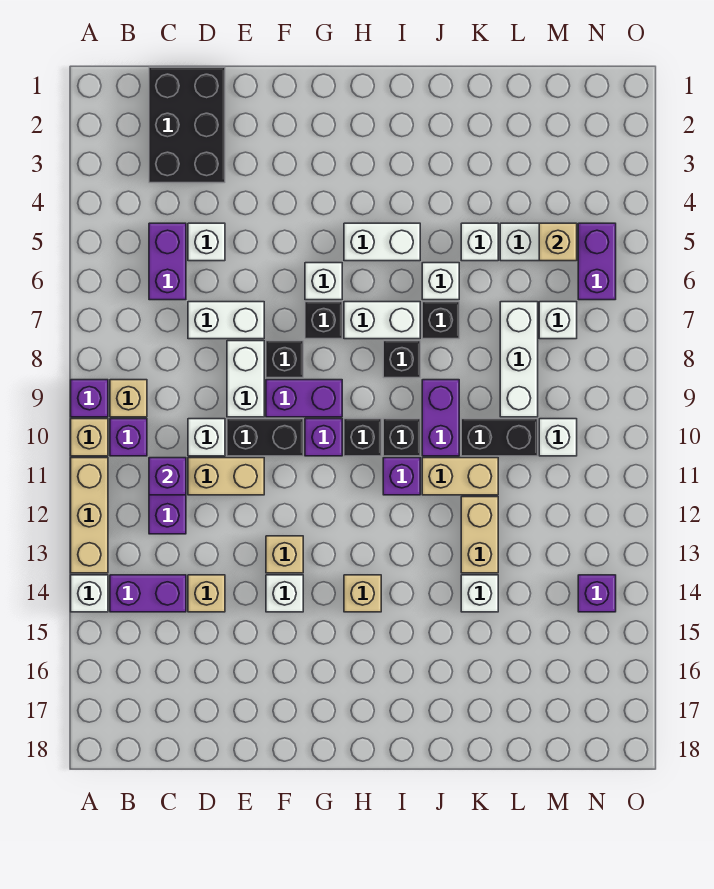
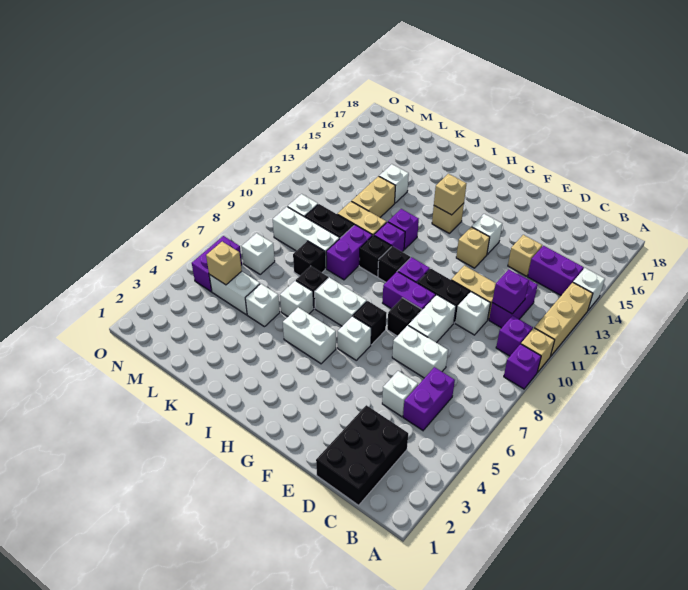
tan 1x1 brick [110,380,147,417] -> tan 1x1 brick moved to [434,174,466,215]
black 1x1 brick [383,341,420,378] -> black 1x1 brick moved to [293,241,325,276]
white 1x3 brick [500,302,538,417] -> white 1x3 brick turned to [273,207,340,269]
purple 1x1 brick [578,575,616,612] -> purple 1x1 brick moved to [388,209,419,249]

